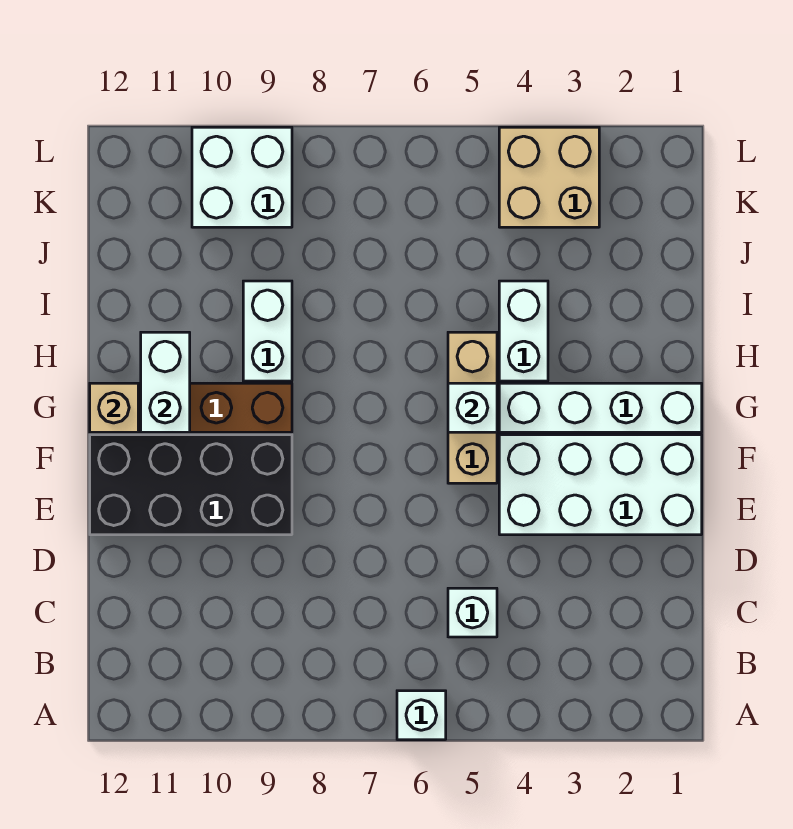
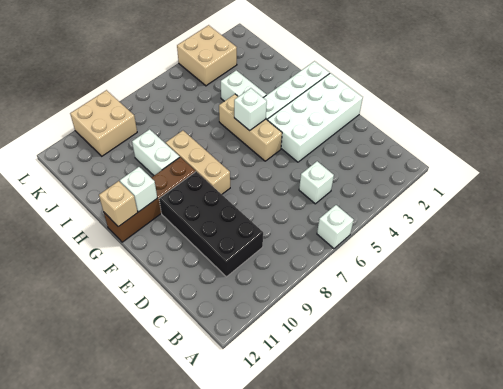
black 2x4 brick [90,435,292,535] -> black 2x4 brick turned to [159,172,263,277]
none -> tan 1x3 brick [166,131,230,194]
white 1x2 brick [141,332,190,432] -> white 1x1 brick [120,167,157,212]
white 2x2 brick [192,127,292,227] -> tan 2x2 brick [70,90,137,156]

